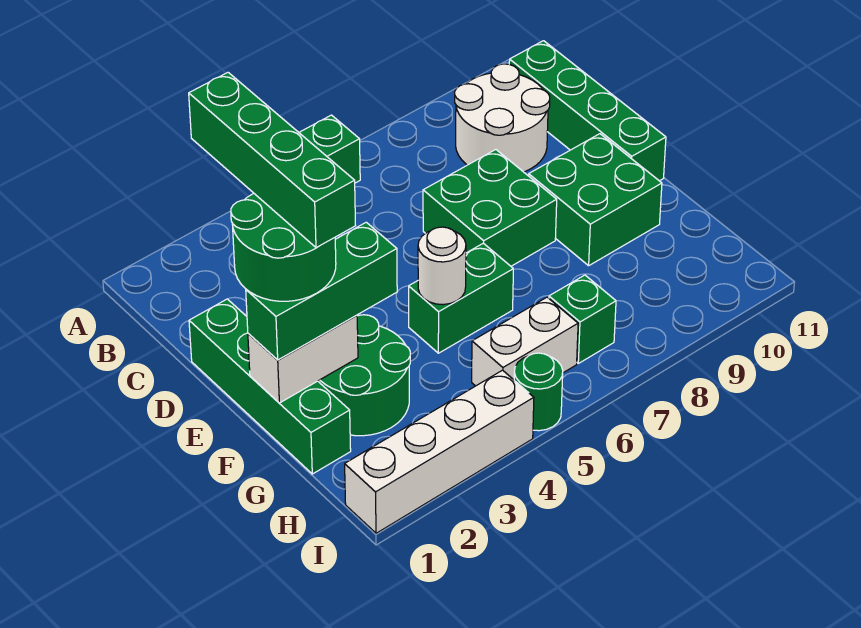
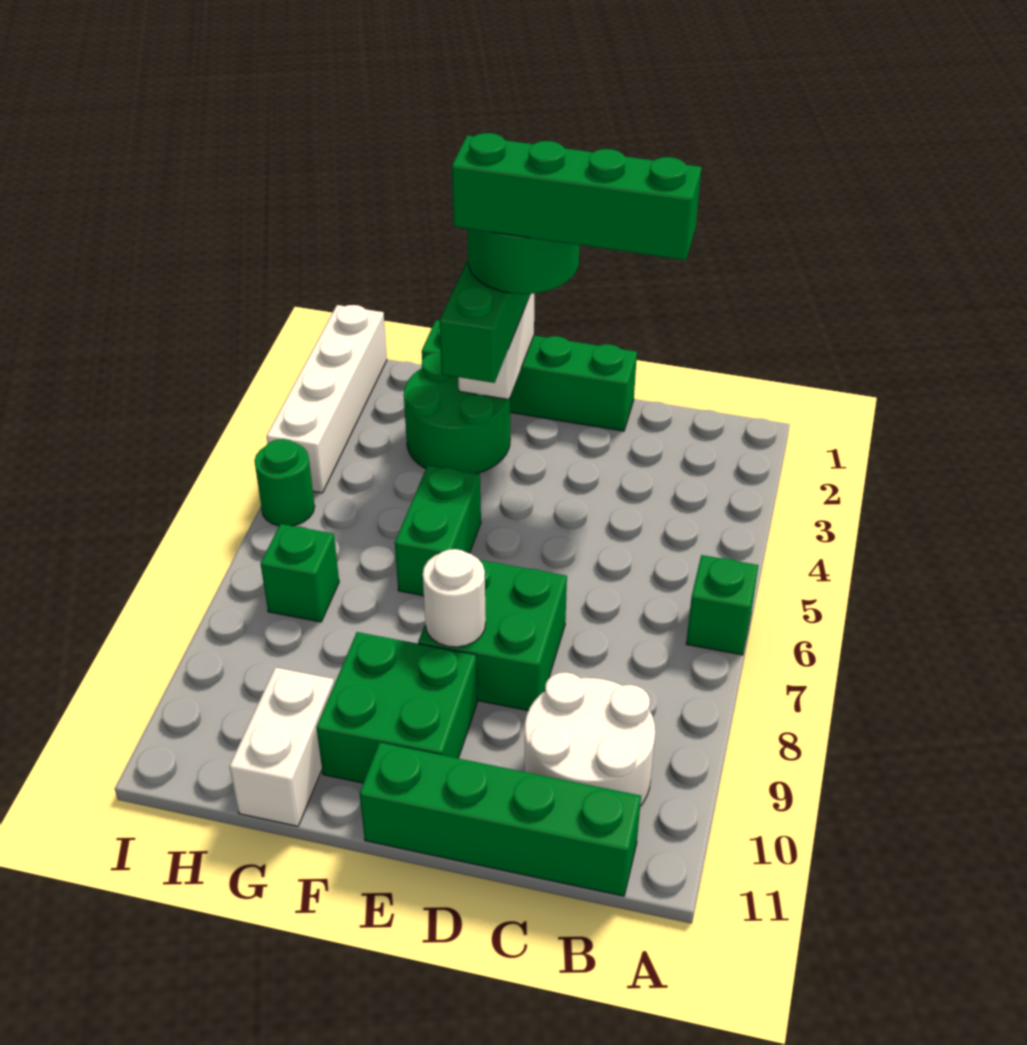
white 1x1 round brick [418,227,466,305] -> white 1x1 round brick moved to [423,549,486,647]
white 1x2 brick [472,297,578,386] -> white 1x2 brick moved to [229,667,334,826]

